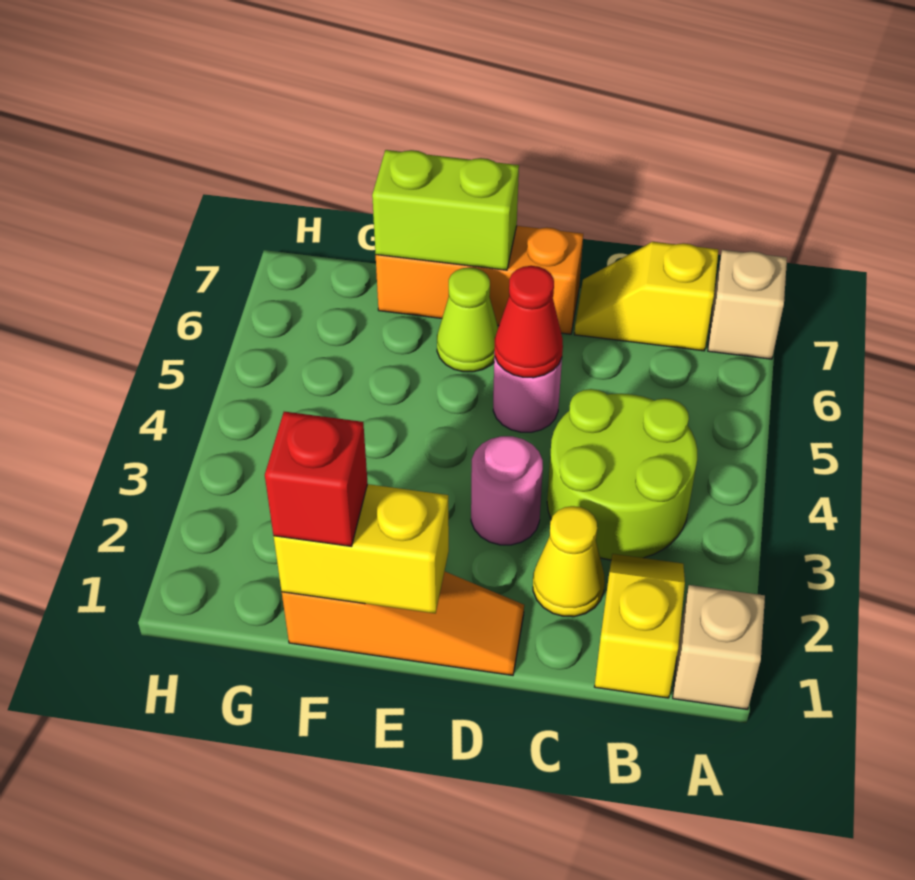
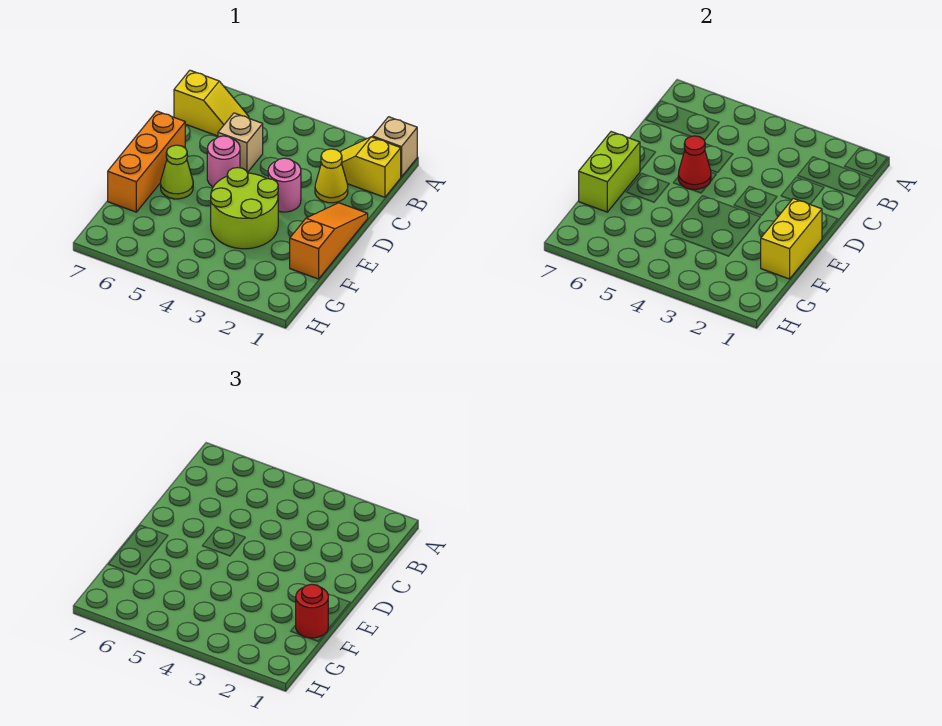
tan 1x1 brick [708,250,787,359] -> tan 1x1 brick moved to [218,113,263,173]
lime 2x2 round brick [547,389,697,560] -> lime 2x2 round brick moved to [211,168,278,249]
yellow 1x2 slope [574,242,718,351] -> yellow 1x2 slope turned to [174,70,249,136]
red 1x1 brick [265,412,368,546] -> red 1x1 round brick [296,584,328,638]

